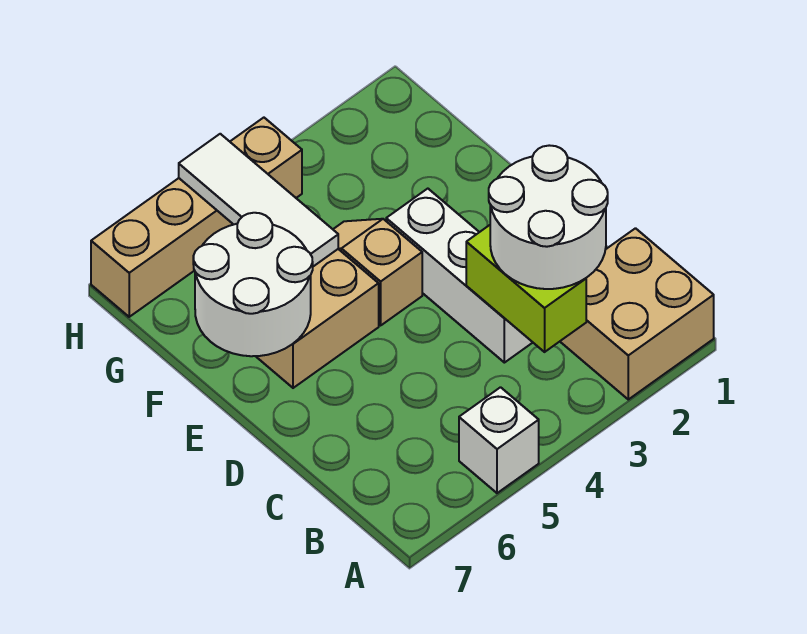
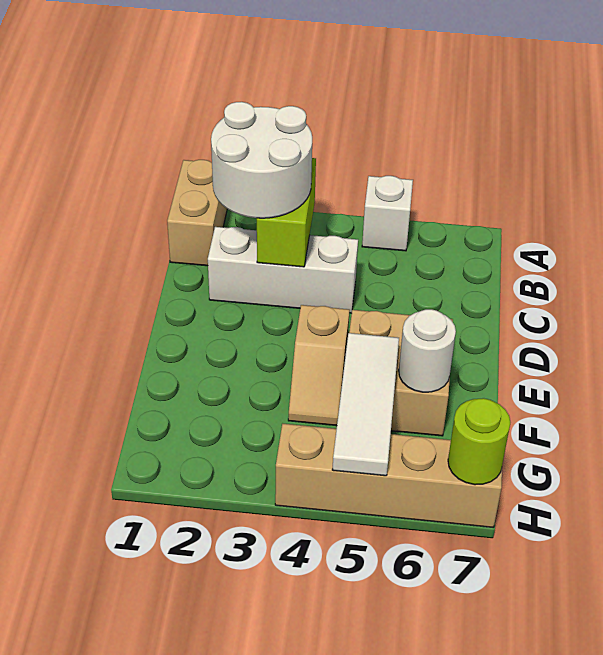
tan 2x2 brick [560,228,714,399] -> tan 1x2 brick [167,160,227,266]
white 1x3 brick [386,189,533,363] -> white 1x3 brick turned to [208,227,358,313]
white 2x2 round brick [193,213,313,356] -> white 1x1 round brick [399,309,456,392]
none -> lime 1x1 round brick [448,398,510,485]

